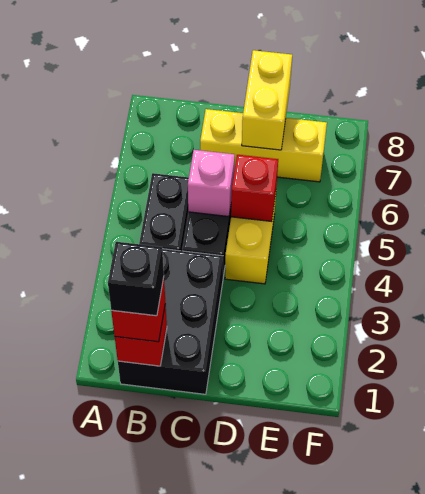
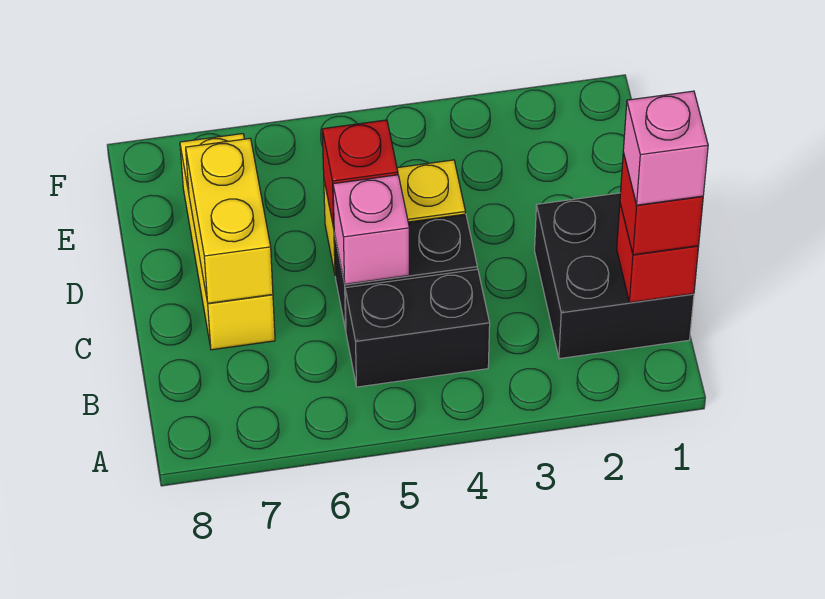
black 2x3 brick [118,249,223,394] -> black 2x2 brick [535,193,694,359]
black 1x1 brick [108,242,164,316] -> pink 1x1 brick [623,91,708,205]
yellow 1x2 brick [242,50,292,150] -> yellow 1x2 brick turned to [186,138,273,303]

